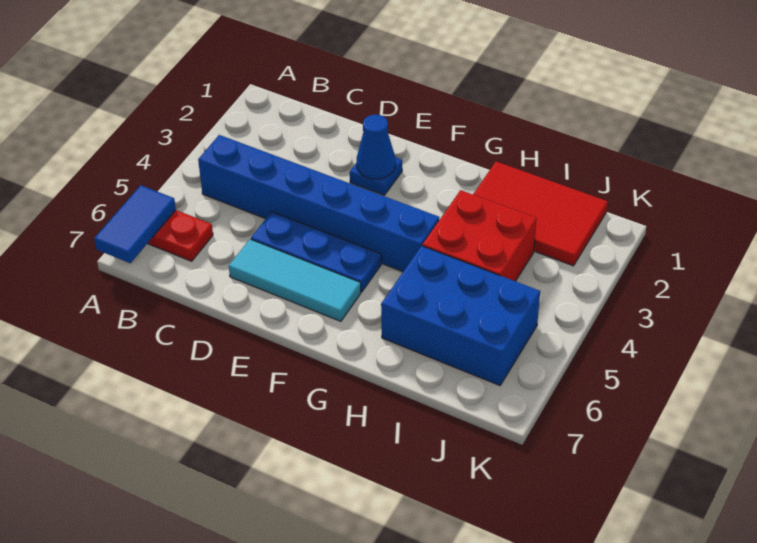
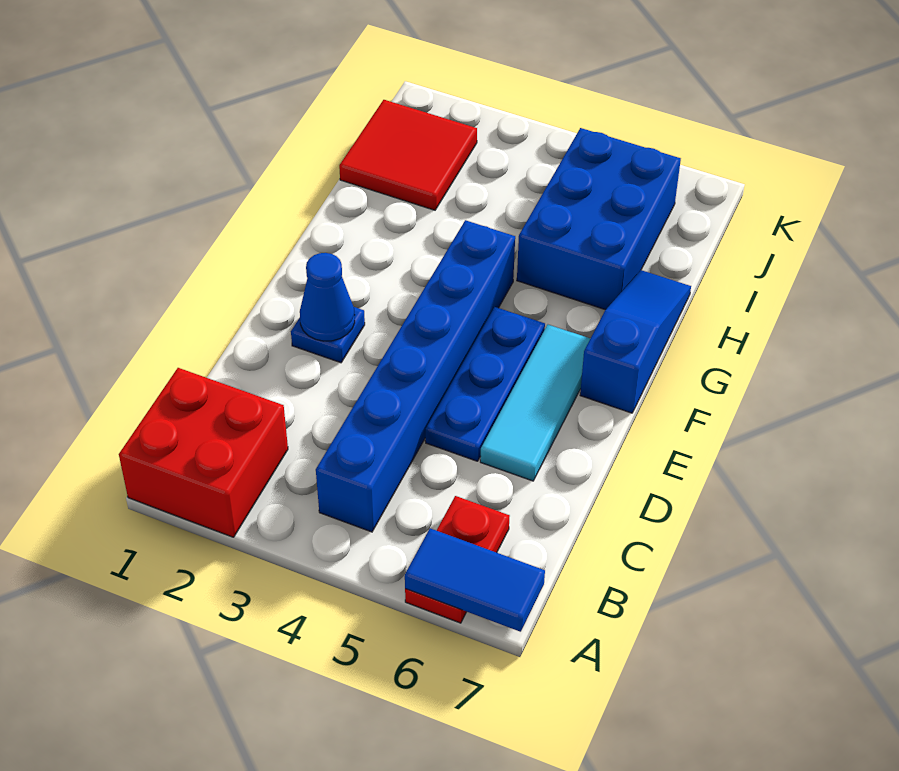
none -> blue 1x3 slope [580,270,691,413]
red 2x3 tile [473,162,608,266] -> red 2x2 tile [339,100,477,210]
red 2x2 brick [422,190,537,281] -> red 2x2 brick moved to [119,368,288,537]

